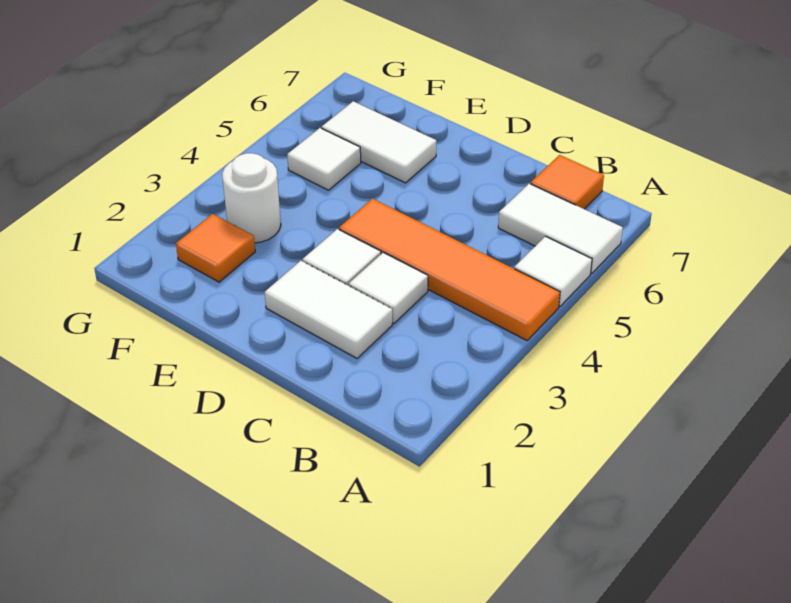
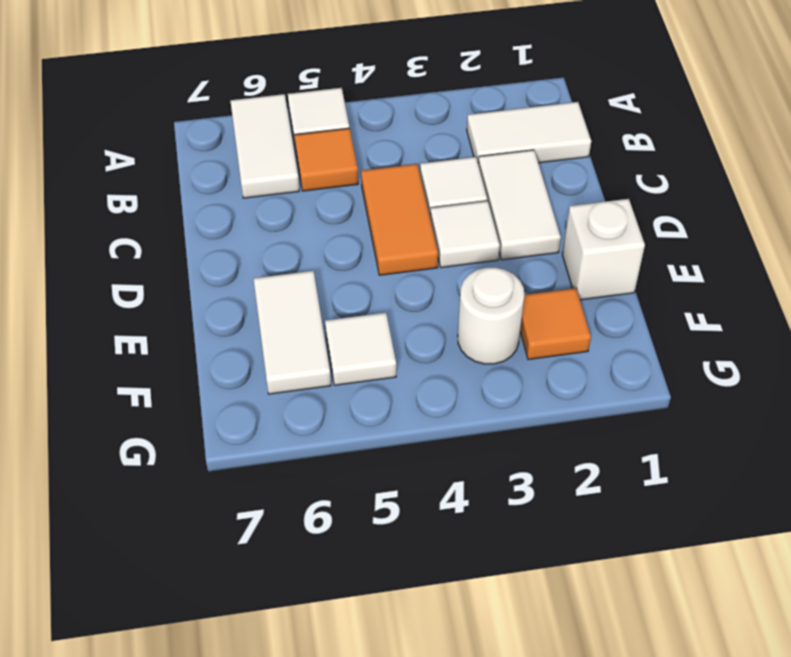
orange 1x4 tile [339,198,560,340] -> orange 1x2 tile [361,164,438,275]
none -> white 1x2 tile [467,102,591,163]
orange 1x1 tile [531,155,604,209] -> orange 1x1 tile moved to [294,128,358,191]
none -> white 1x1 brick [562,199,645,300]

